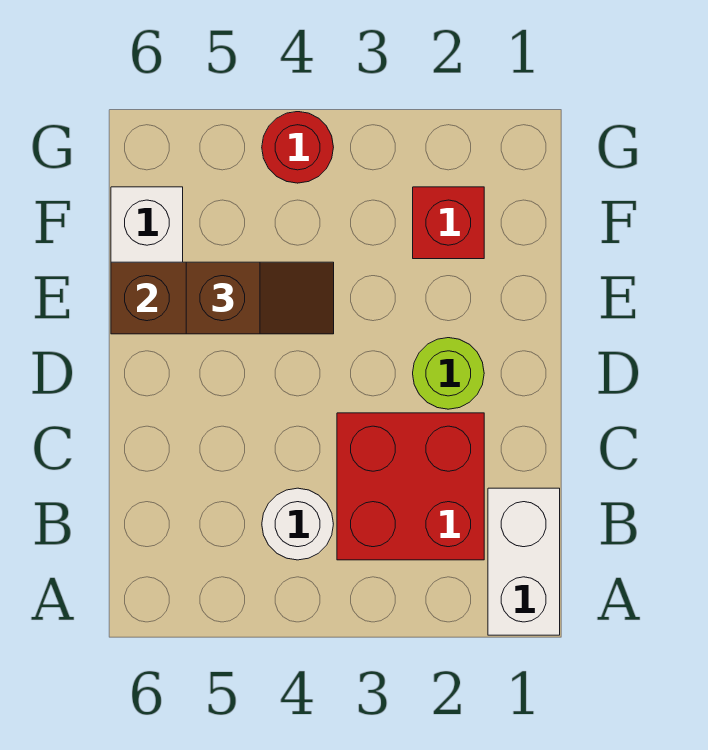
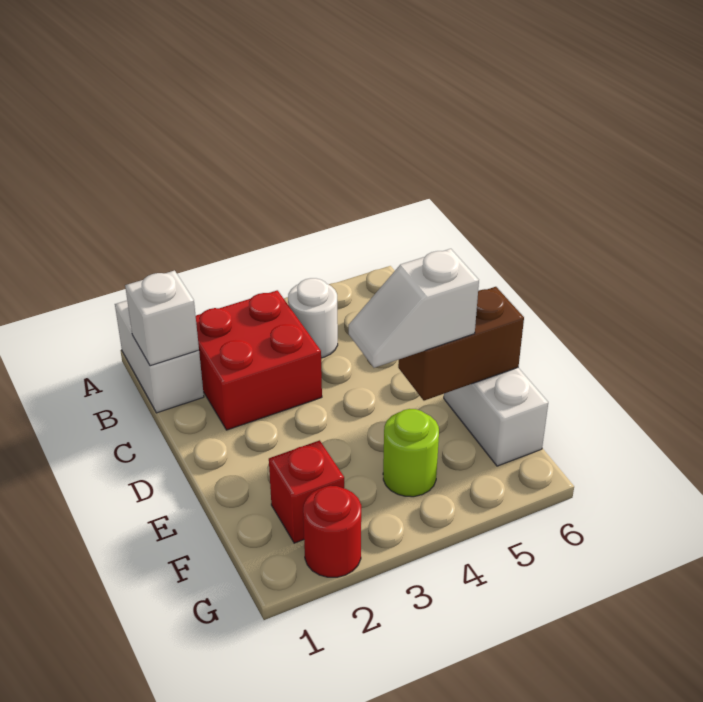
none -> white 1x1 brick [125,270,199,366]
lime 1x1 round brick [413,338,484,409] -> lime 1x1 round brick moved to [383,409,439,497]
brown 1x2 slope [186,262,334,334] -> white 1x2 slope [349,249,479,368]
red 1x1 round brick [262,112,334,183] -> red 1x1 round brick moved to [303,486,361,577]

